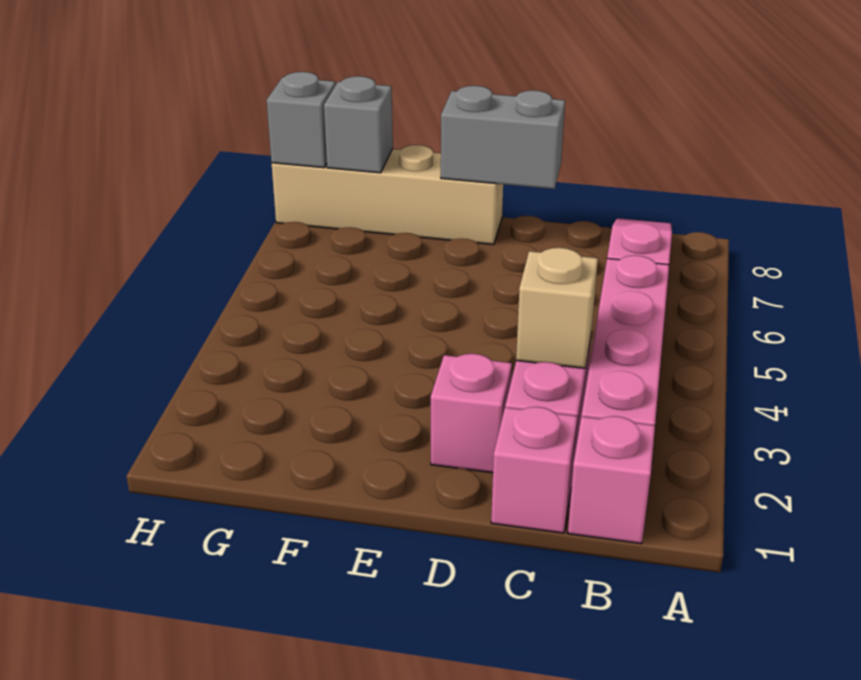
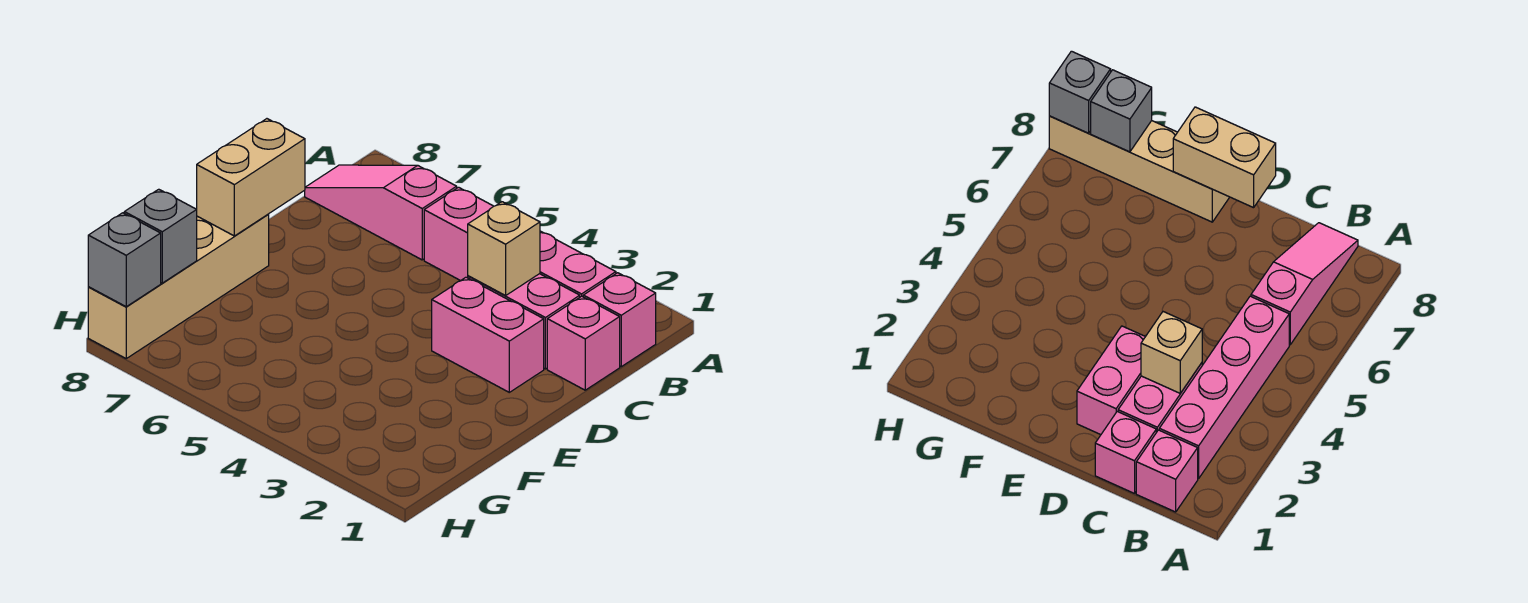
pink 1x1 brick [431,354,512,473] -> pink 1x2 brick [432,277,544,392]
grey 1x2 brick [441,86,565,189] -> tan 1x2 brick [196,119,305,236]

